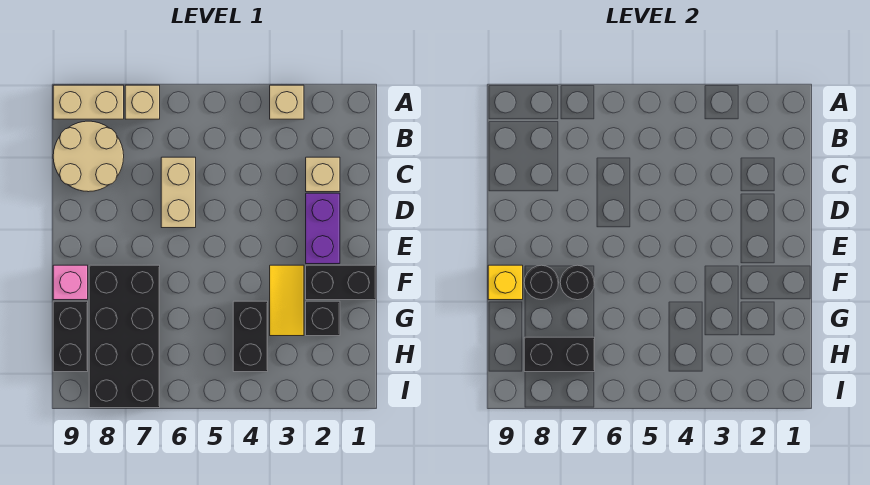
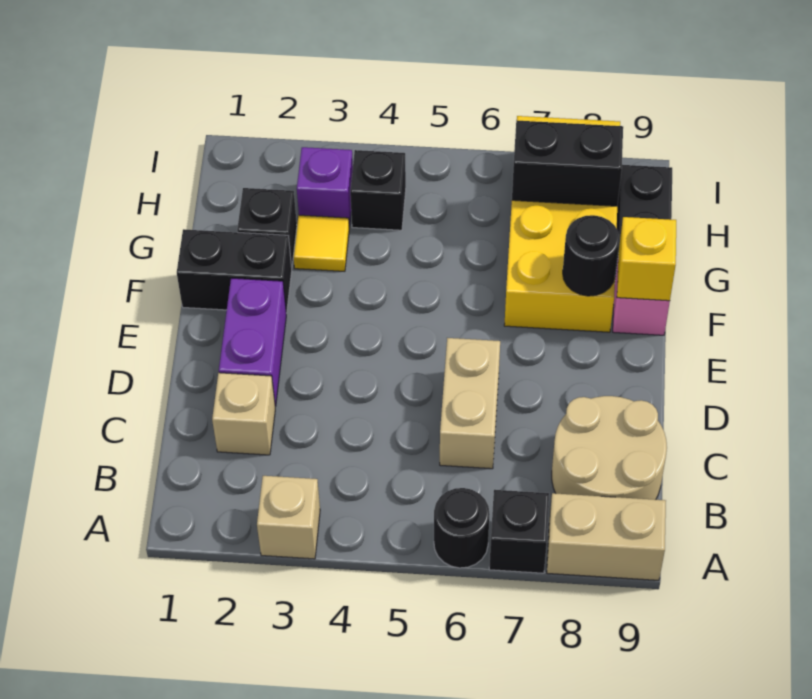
tan 1x1 brick [125,85,160,119] -> black 1x1 brick [489,490,549,573]
yellow 1x2 tile [270,265,304,336] -> yellow 1x1 tile [294,215,349,271]
black 2x4 brick [89,265,160,408] -> yellow 2x4 brick [504,116,620,332]
black 1x1 round brick [560,265,595,300] -> black 1x1 round brick moved to [434,488,490,568]
black 1x2 brick [233,301,268,372] -> black 1x1 brick [350,150,406,230]
none -> purple 1x1 brick [297,147,353,226]

